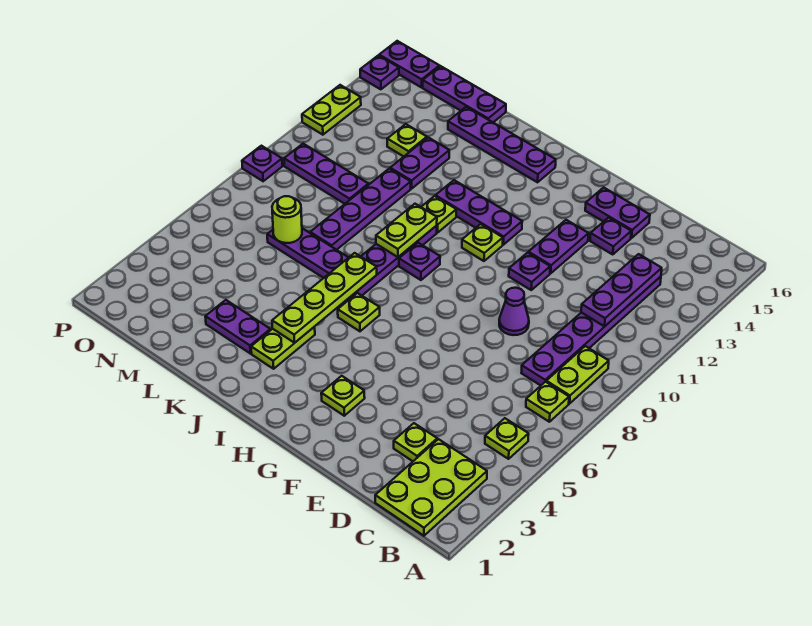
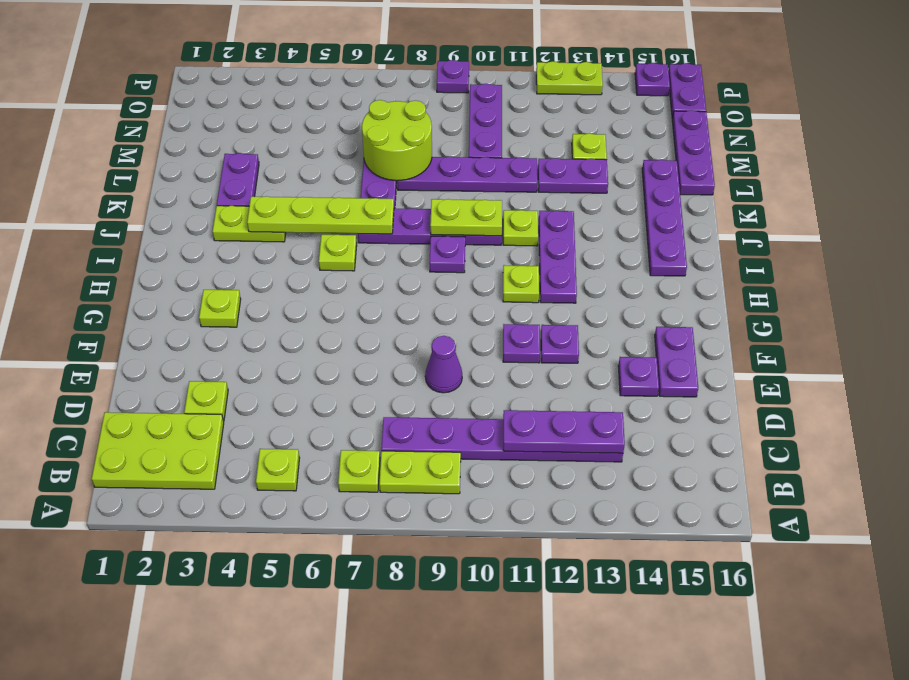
purple 1x2 plate [528,220,589,273] -> purple 1x1 plate [541,325,579,363]
lime 1x1 round brick [272,196,302,243] -> lime 2x2 round brick [362,100,432,181]

